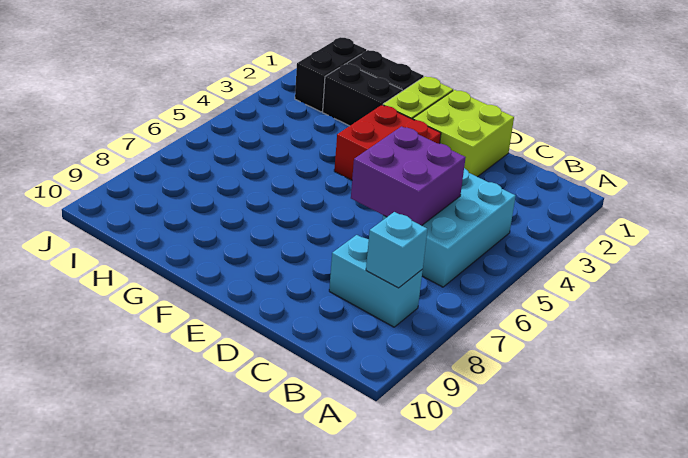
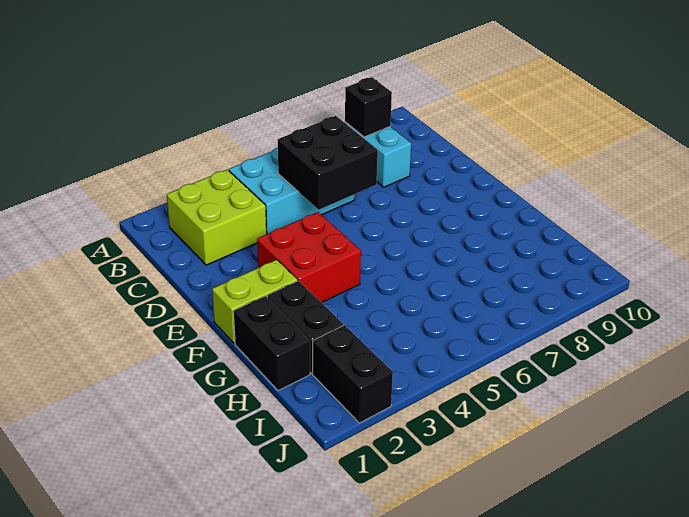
cyan 1x1 brick [366,212,428,288] -> black 1x1 brick [345,77,392,137]
purple 2x2 brick [351,126,466,226] -> black 2x2 brick [278,116,378,210]
lime 2x2 brick [413,90,514,177] -> lime 2x2 brick moved to [167,170,267,265]
black 1x2 brick [295,38,366,112] -> black 1x2 brick turned to [313,325,393,423]

